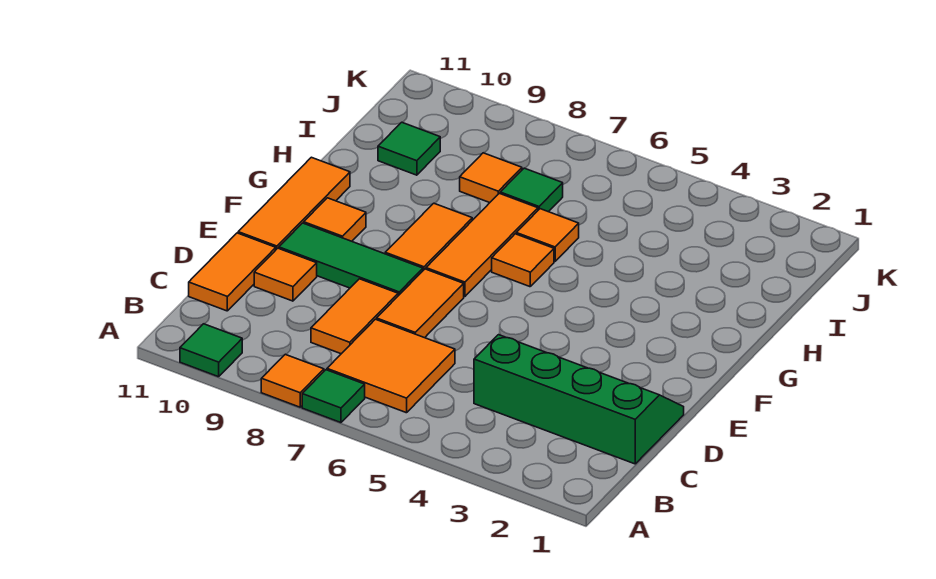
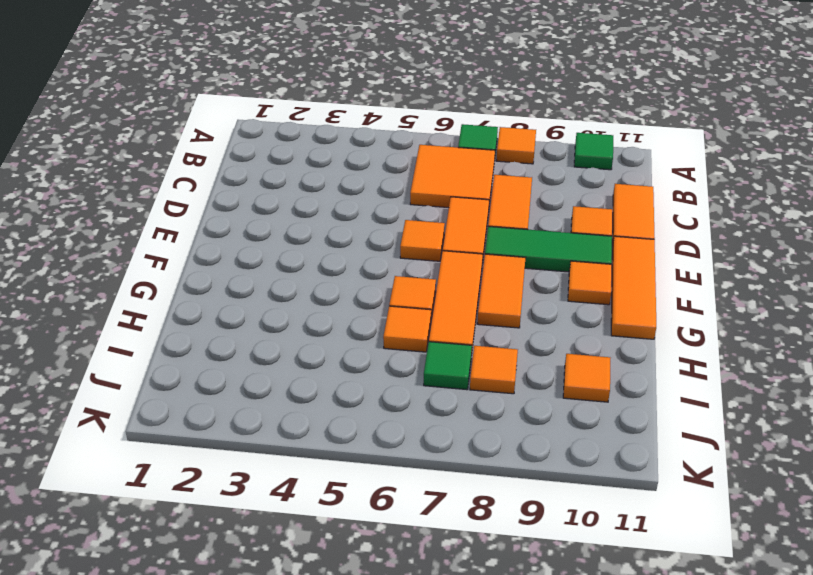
green 2x4 slope [474,335,684,464] -> none
none -> orange 1x1 tile [400,220,445,261]
green 1x1 tile [378,122,440,175] -> orange 1x1 tile [563,354,610,402]

